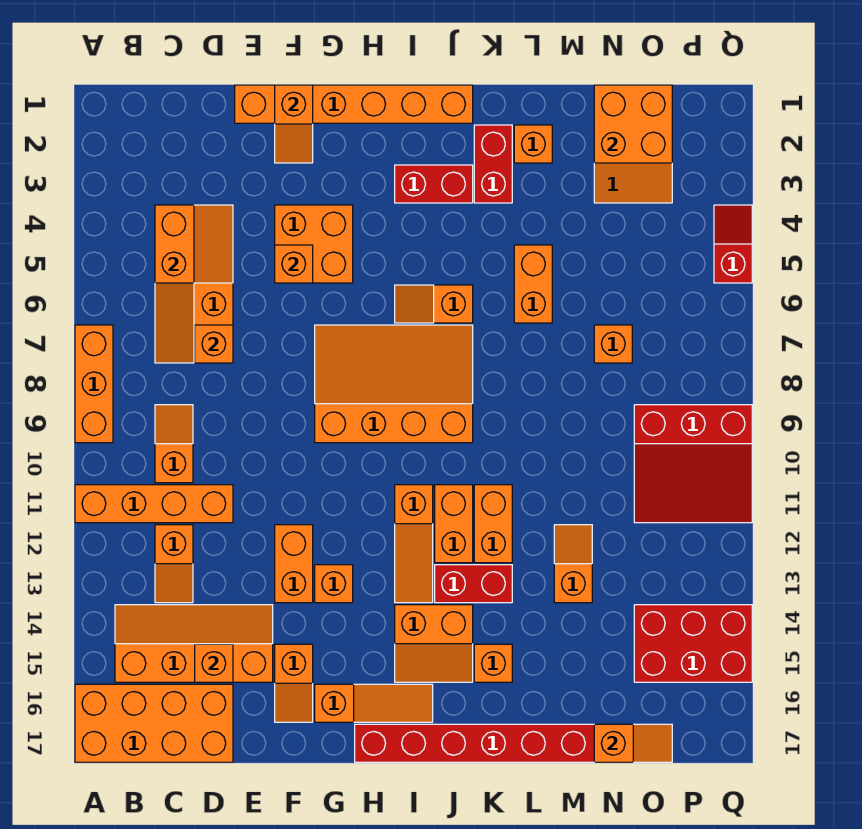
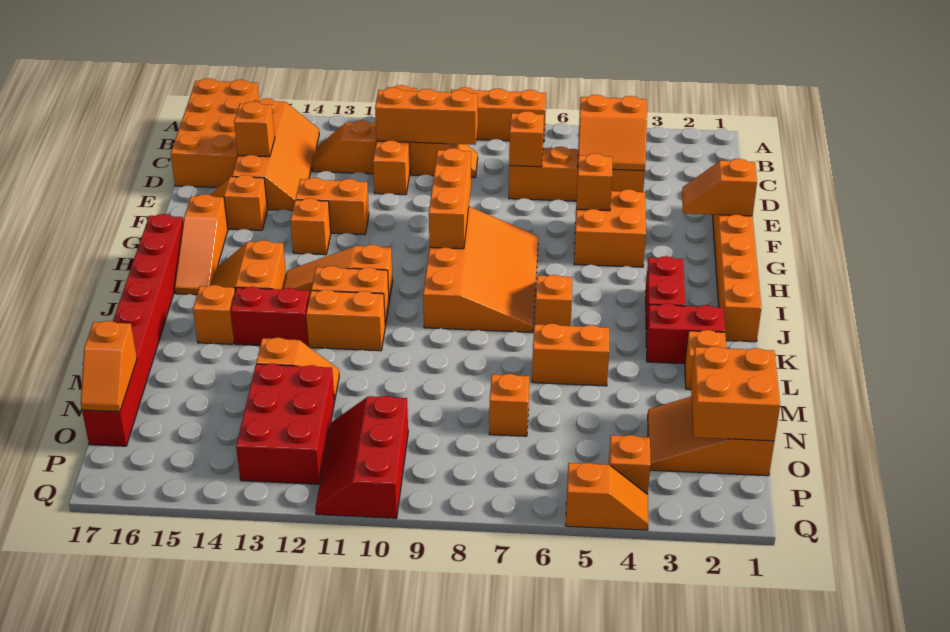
none -> orange 1x3 brick [375,87,478,145]
none -> orange 1x3 brick [429,148,471,249]
red 1x2 brick [435,565,512,603] -> red 1x2 brick turned to [231,286,310,346]
red 3x3 slope [634,405,752,523] -> red 2x3 slope [315,396,408,518]
red 2x3 brick [634,605,752,682] -> red 2x3 brick moved to [236,364,335,484]
none -> orange 1x1 brick [609,435,650,494]
red 1x2 slope [714,205,752,283] -> orange 1x2 slope [566,463,648,530]

